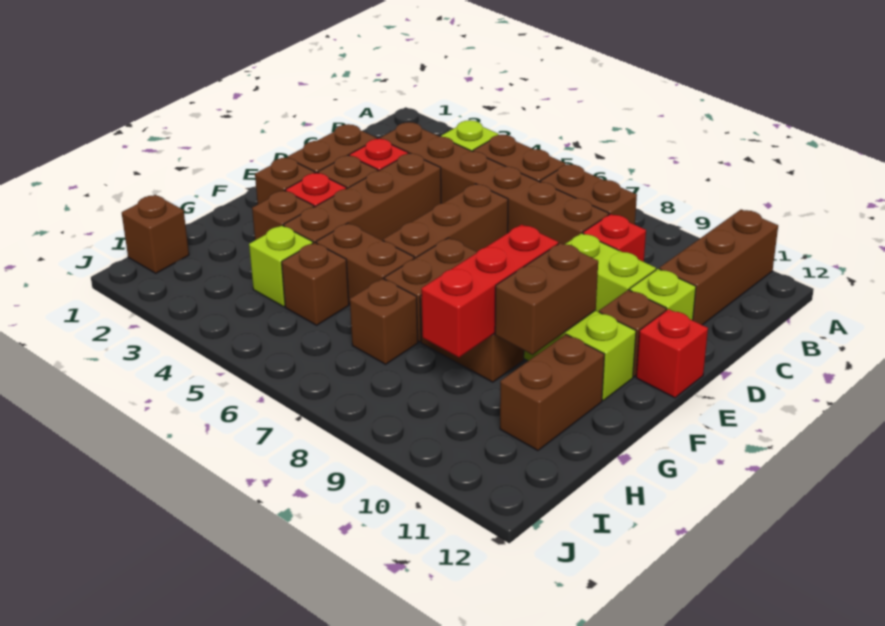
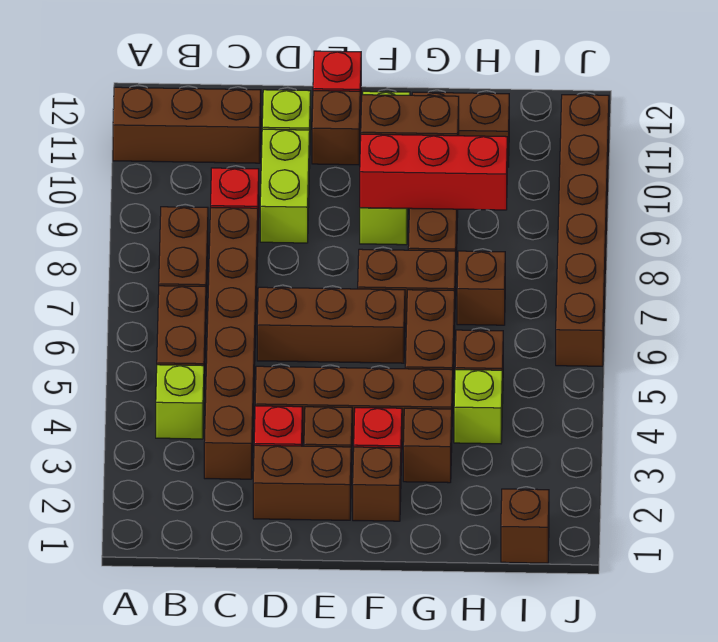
none -> brown 1x6 brick [556,95,609,366]

